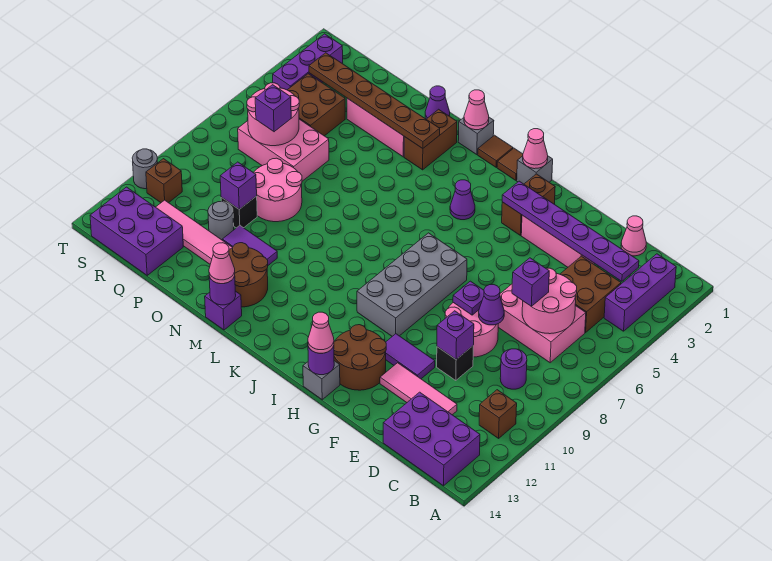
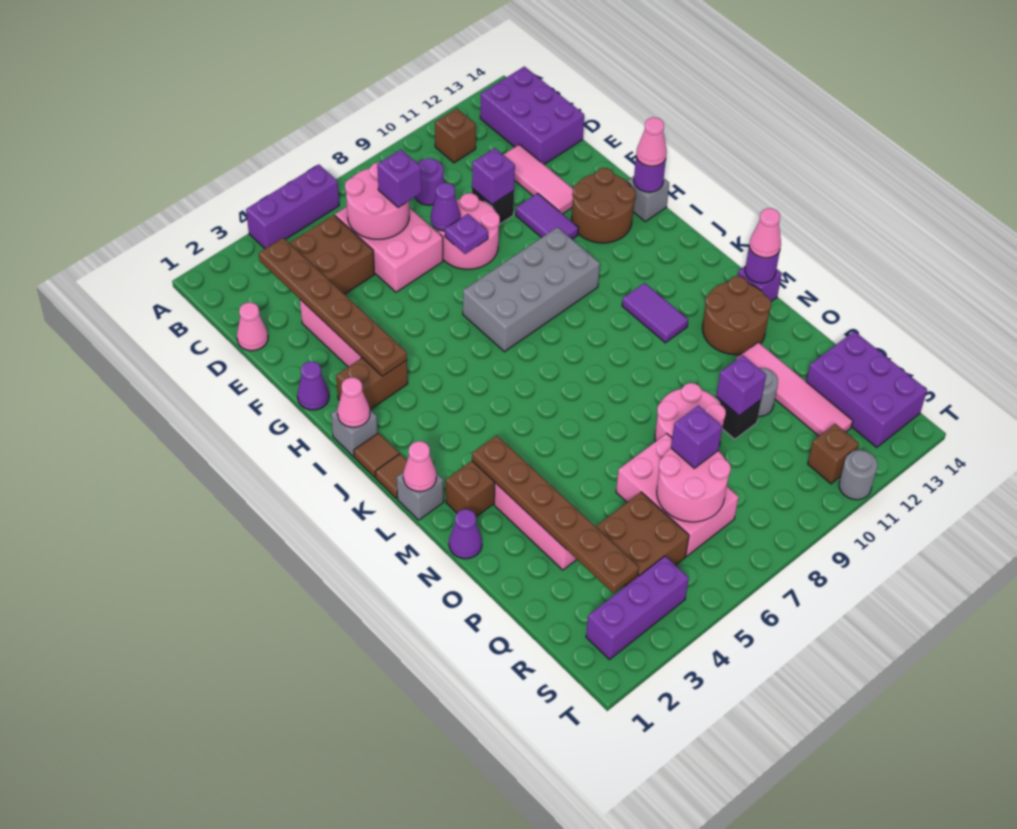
purple 1x3 brick [604,254,676,331] -> purple 1x3 brick moved to [246,165,339,249]
purple 1x6 plate [502,181,639,281] -> brown 1x6 plate [259,238,407,376]
purple 1x1 cone [450,180,475,220] -> purple 1x1 cone moved to [297,362,329,410]
purple 1x2 tile [222,226,277,265] -> purple 1x2 tile moved to [622,283,688,343]

